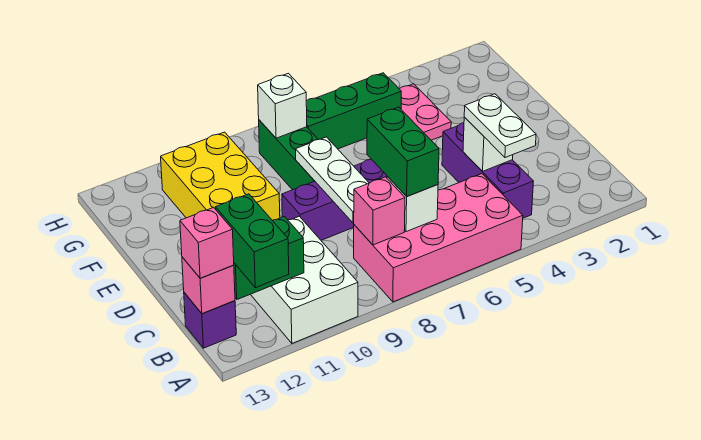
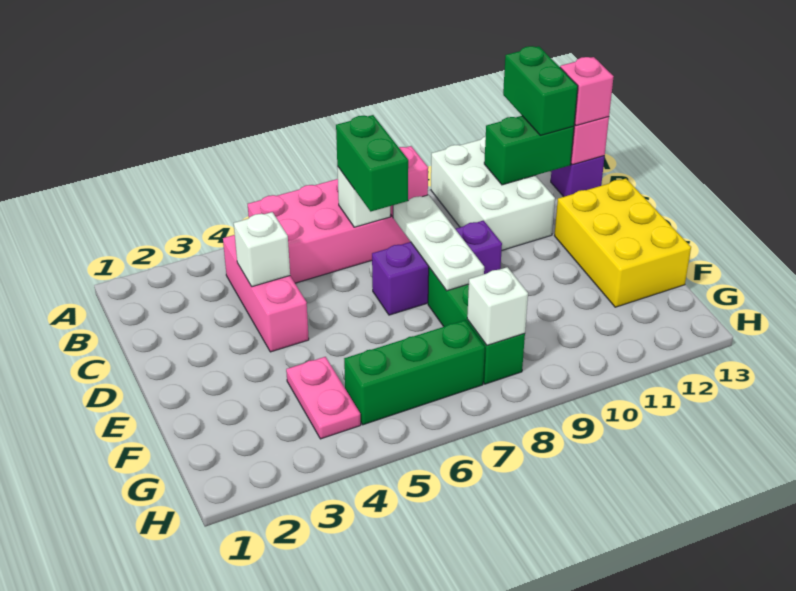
purple 1x3 brick [442,123,533,218] -> pink 1x3 brick [223,235,309,352]
white 1x2 plate [464,94,536,158] -> none
yellow 2x3 brick [161,132,280,220] -> yellow 2x3 brick moved to [554,179,691,307]

